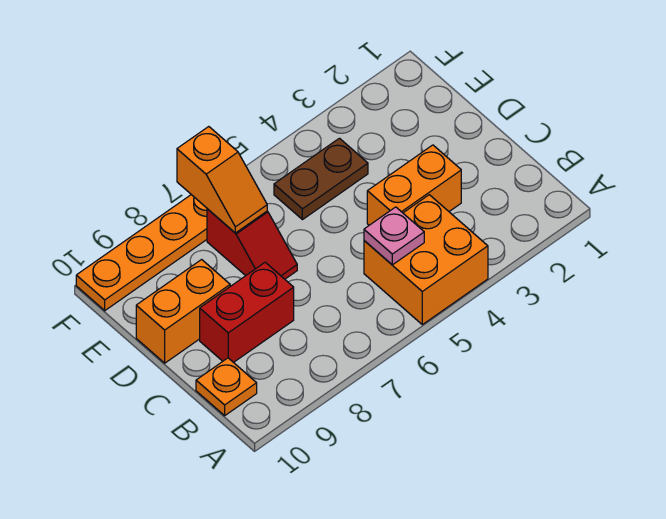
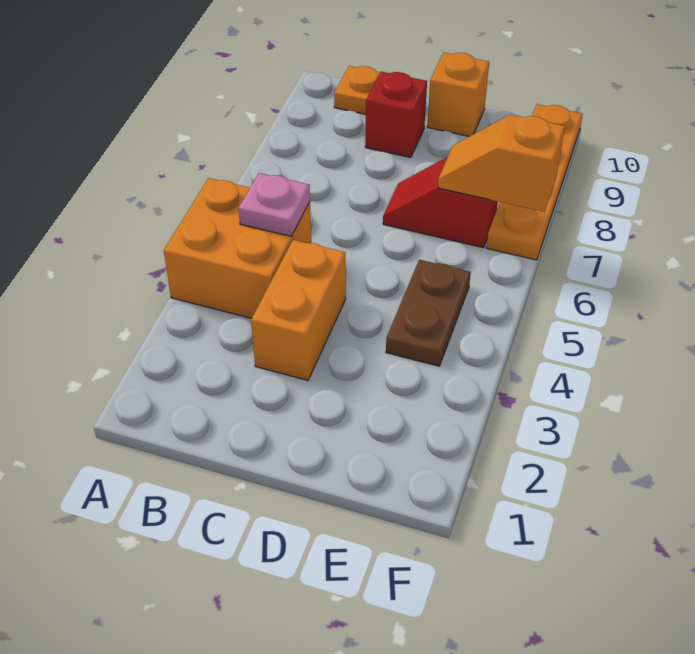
red 1x2 brick [200,262,294,363] -> red 1x1 brick [365,72,427,158]
orange 1x2 brick [136,260,230,363] -> orange 1x1 brick [427,52,489,136]

